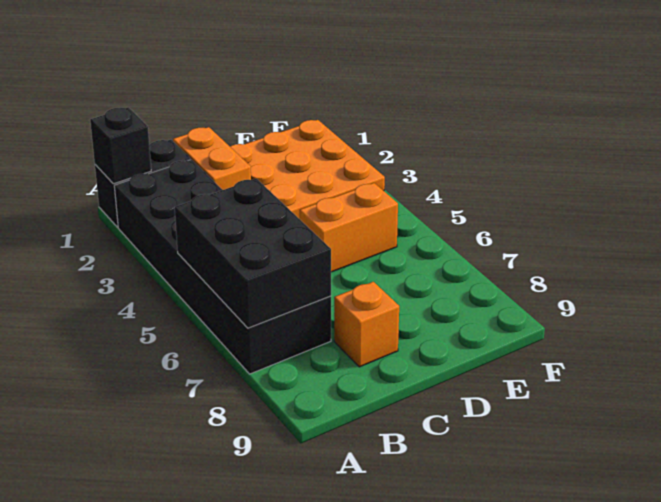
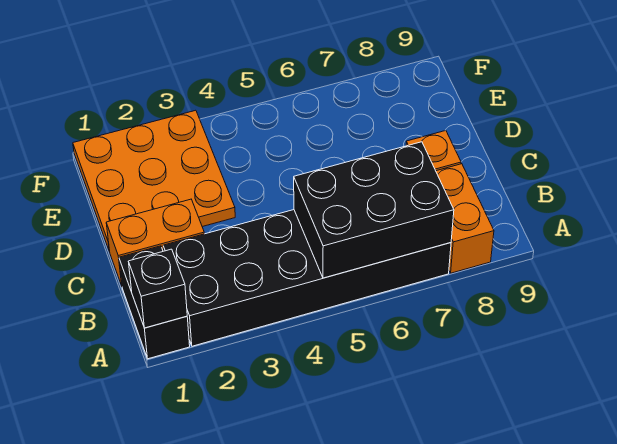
orange 1x2 brick [300,183,398,272] -> orange 1x2 brick moved to [436,164,494,273]

